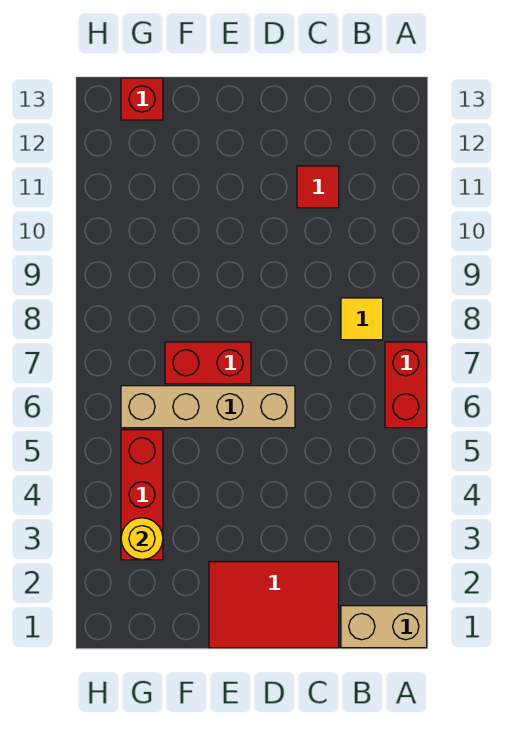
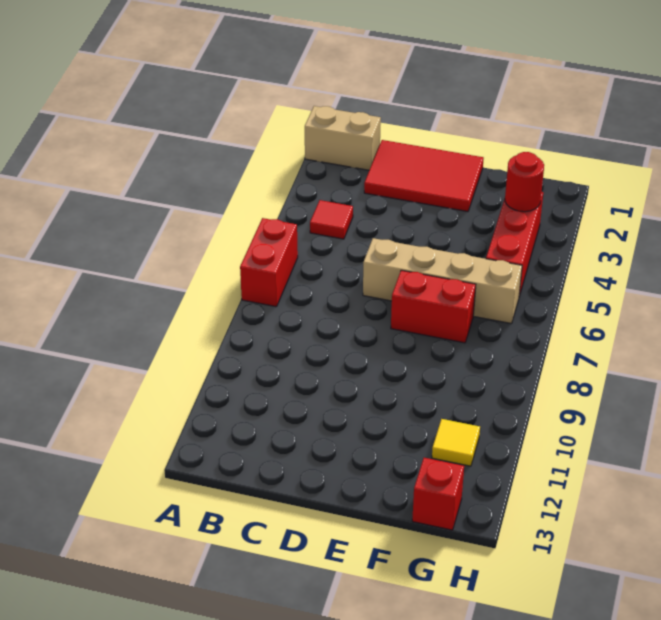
yellow 1x1 tile [341,298,383,340] -> yellow 1x1 tile moved to [432,419,480,466]
red 1x1 tile [297,166,339,208] -> red 1x1 tile moved to [310,200,353,239]
yellow 1x1 round brick [121,518,163,560] -> red 1x1 round brick [505,152,544,212]

